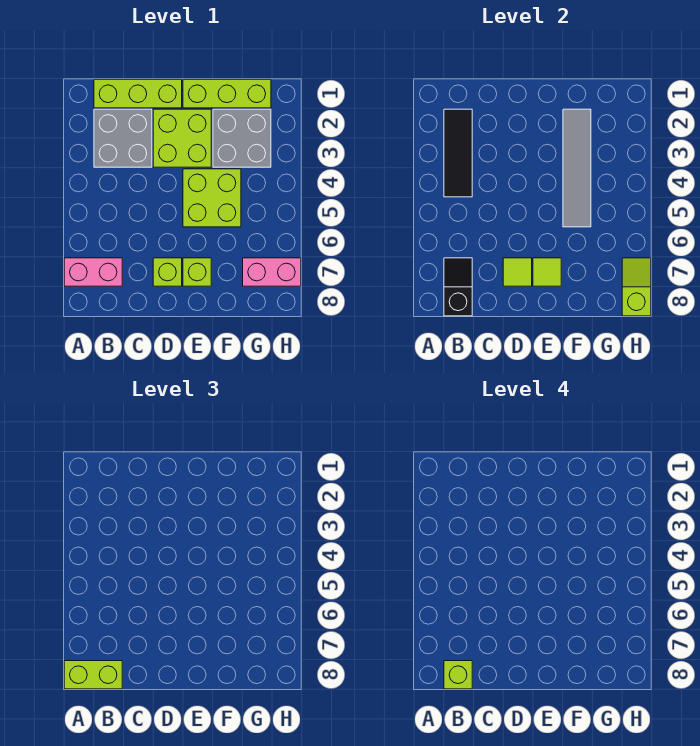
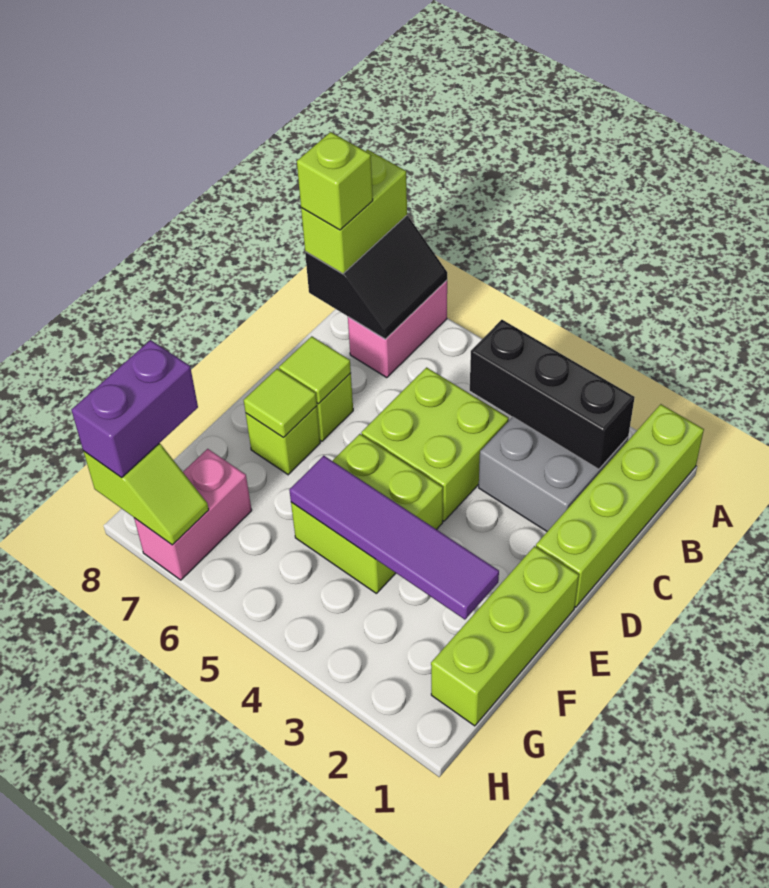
lime 1x3 brick [94,80,182,108] -> lime 1x4 brick [536,404,704,607]
black 1x3 tile [444,109,472,197] -> black 1x3 brick [470,320,635,469]
black 1x2 slope [444,258,472,316] -> black 2x2 slope [305,216,447,339]
lime 2x2 brick [153,109,211,167] -> lime 2x2 brick moved to [361,367,509,521]
grey 2x2 brick [213,109,271,167] -> none
grey 1x4 tile [563,109,591,227] -> purple 1x4 tile [289,456,499,620]
none -> purple 1x2 brick [71,340,198,478]

